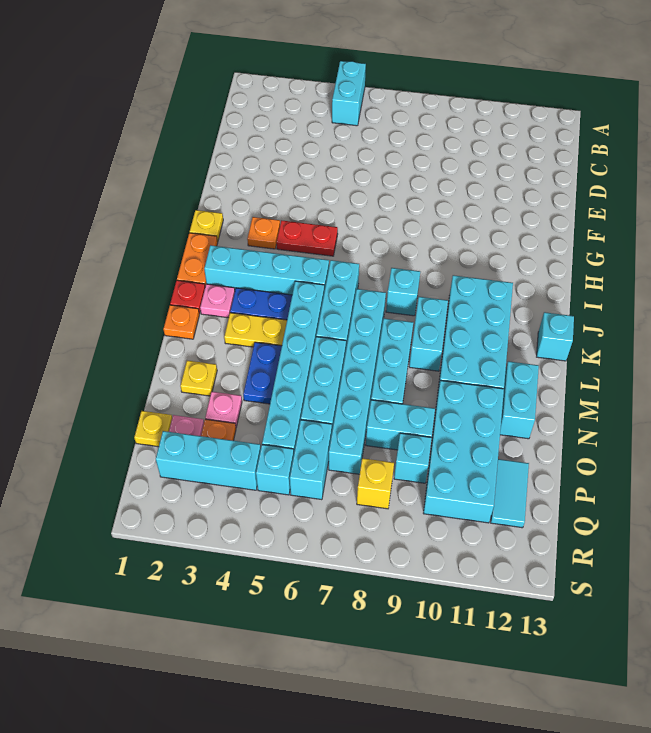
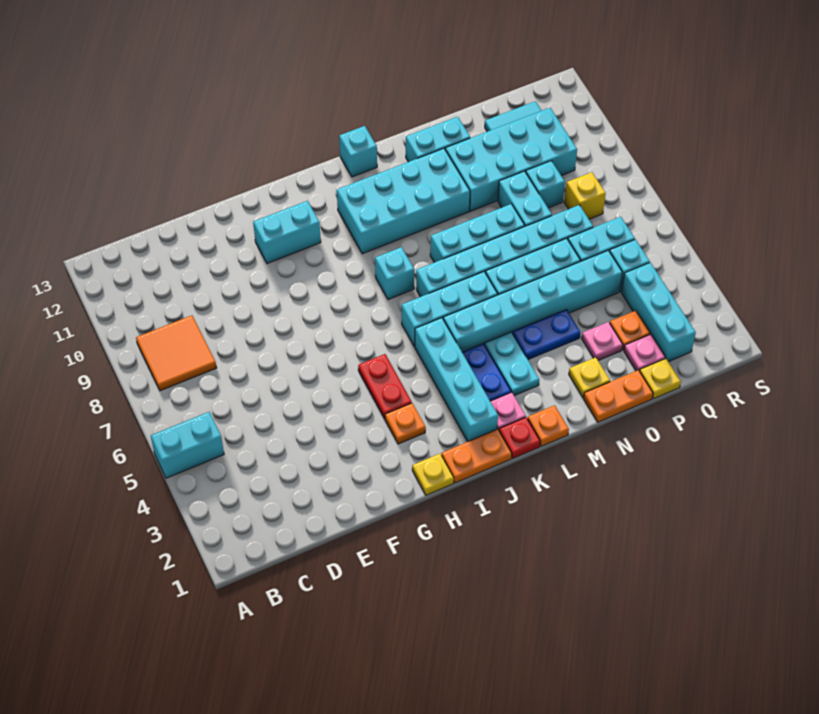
none -> orange 2x2 tile [136,315,217,391]
cyan 1x2 brick [409,297,448,371] -> cyan 1x2 brick moved to [253,201,321,263]
yellow 1x2 plate [224,313,287,347] -> cyan 1x2 plate [485,332,539,396]
none -> orange 1x2 plate [583,370,653,422]

